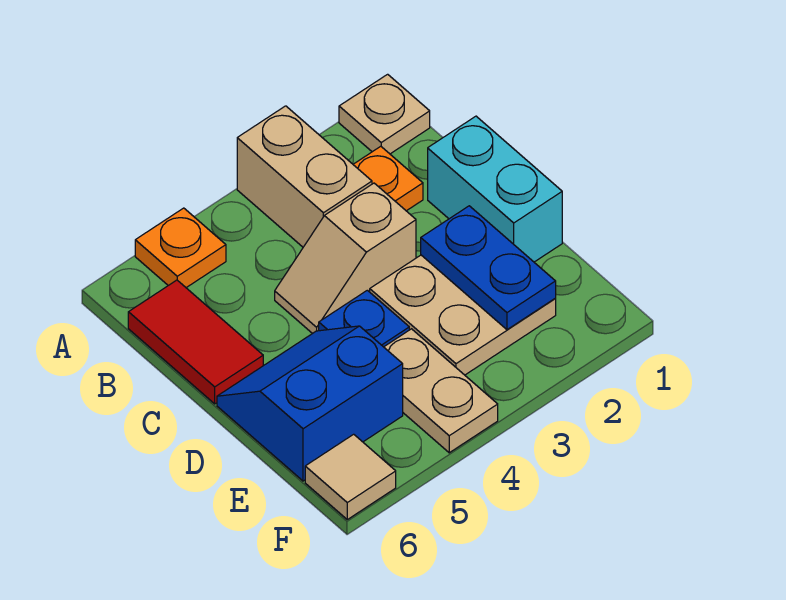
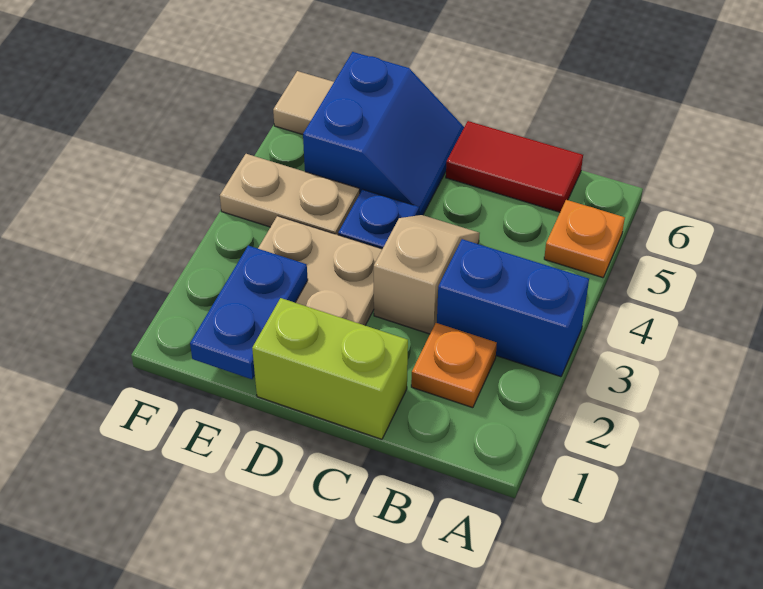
tan 1x1 plate [339,74,430,154] -> none
tan 1x2 brick [237,106,372,247] -> blue 1x2 brick [437,239,589,377]
cyan 1x2 brick [428,116,562,262] -> lime 1x2 brick [252,298,408,439]
blue 1x2 plate [421,206,556,330] -> blue 1x2 plate turned to [190,246,308,379]

